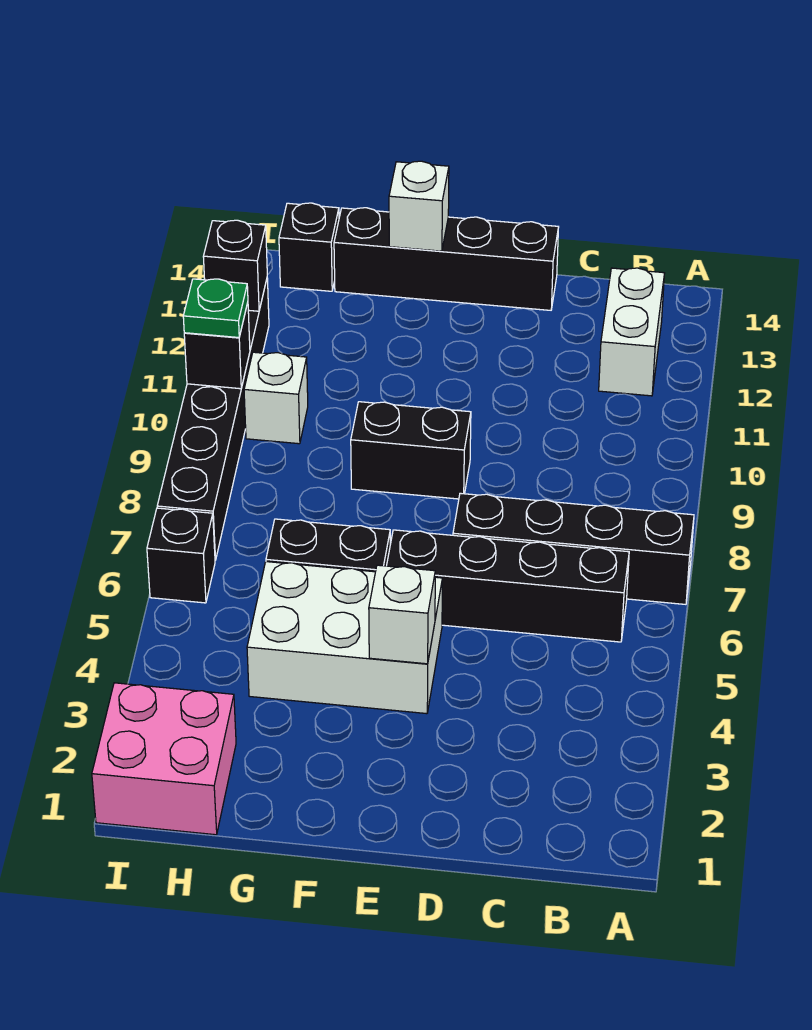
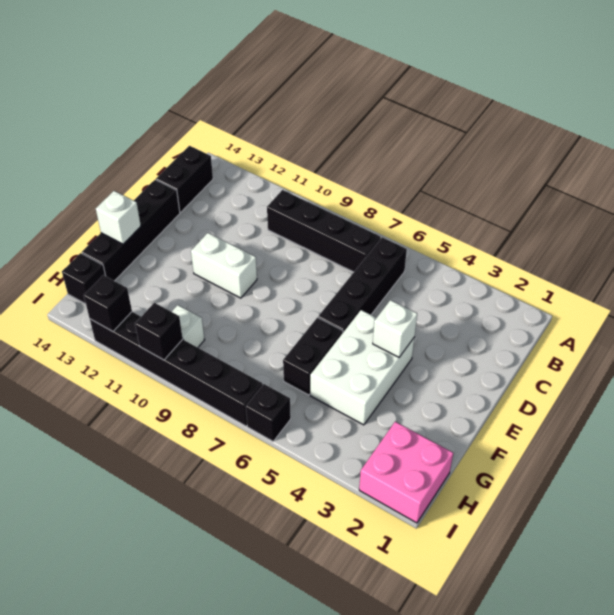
black 1x4 brick [453,493,694,604] -> black 1x4 brick turned to [267,190,381,272]
white 1x2 brick [599,268,665,396] -> white 1x2 brick moved to [191,233,257,298]
black 1x2 brick [351,402,471,499] -> black 1x2 brick moved to [156,146,213,212]
green 1x1 plate [183,279,248,338] -> none

